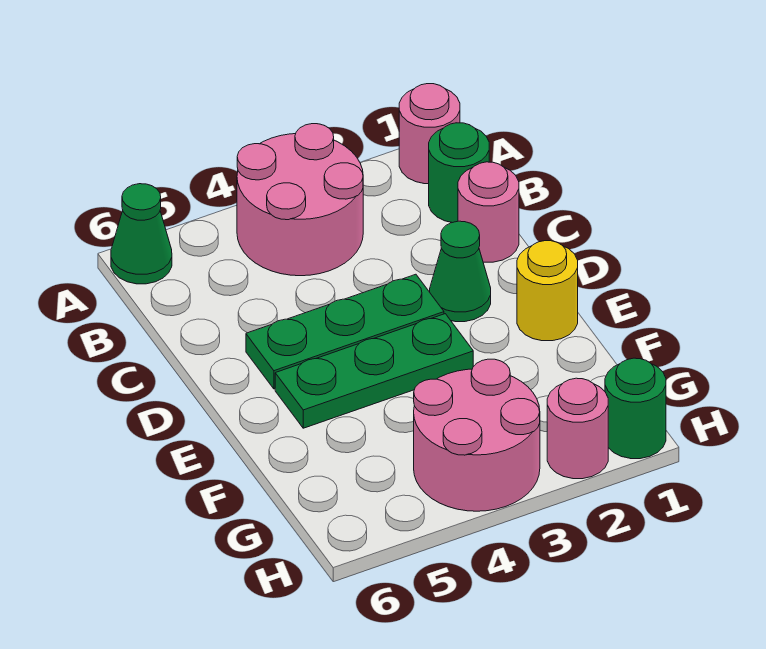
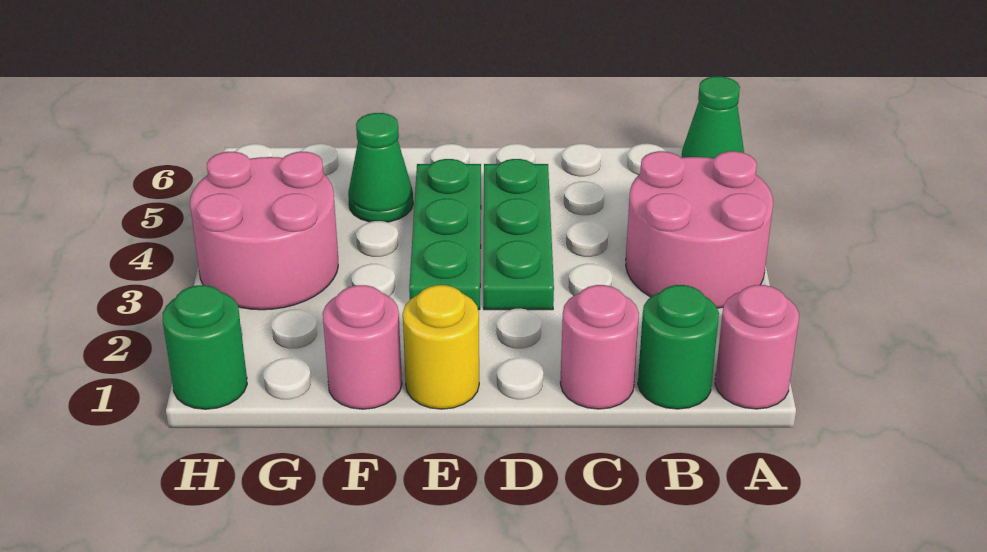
green 1x1 cone [430,221,491,322] -> green 1x1 cone moved to [348,113,413,222]
pink 1x1 round brick [547,378,608,479] -> pink 1x1 round brick moved to [323,285,402,409]

